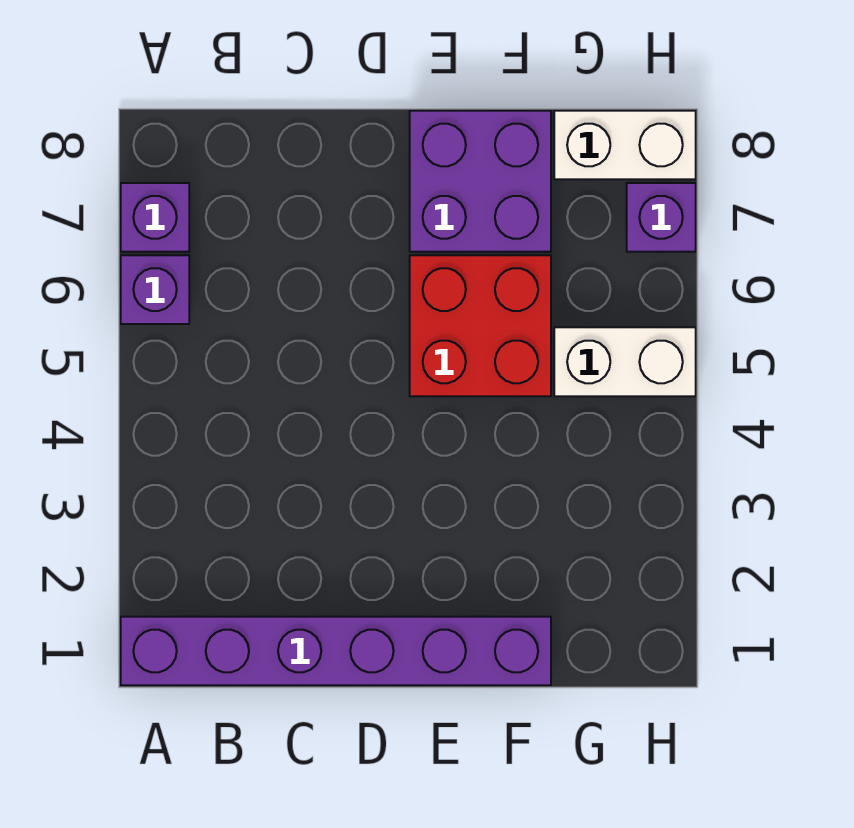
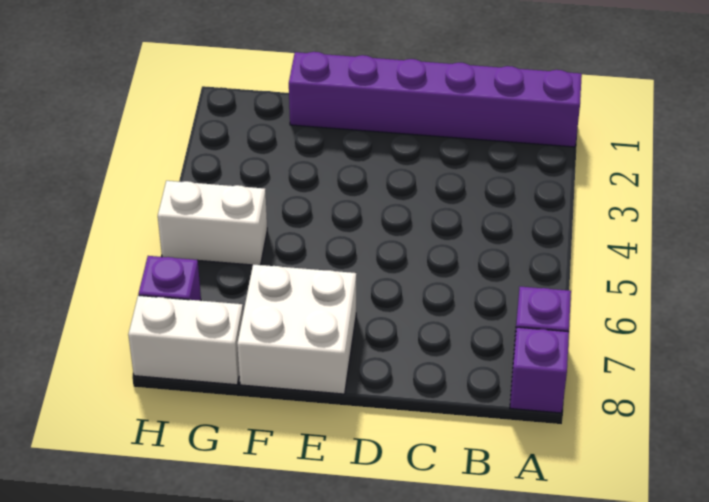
purple 1x1 brick [121,255,189,324] -> purple 1x1 brick moved to [510,327,569,413]
red 2x2 brick [410,255,551,396] -> none
purple 2x2 brick [410,111,551,252] -> white 2x2 brick [237,264,356,394]

